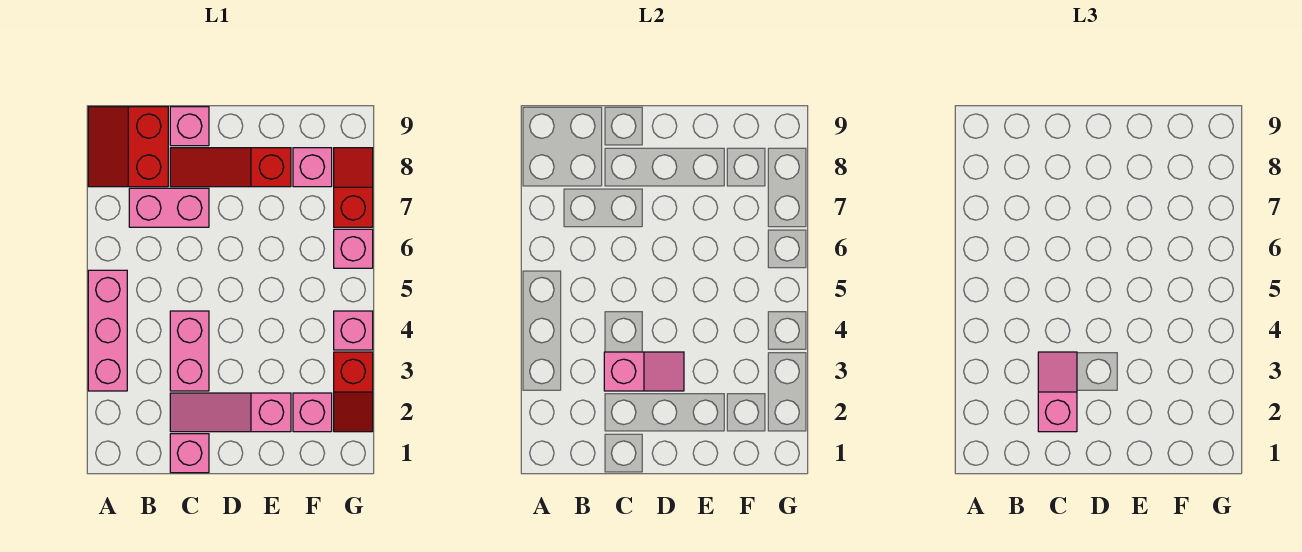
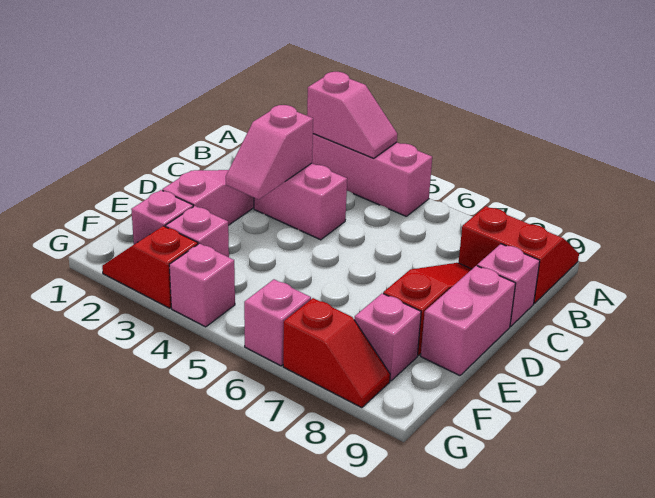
pink 1x2 brick [129,188,209,227] -> pink 1x2 brick moved to [421,266,516,376]
pink 1x1 brick [170,434,209,473] -> pink 1x1 brick moved to [166,206,229,257]
pink 1x2 slope [1038,352,1077,432] -> pink 1x2 slope moved to [307,72,397,158]

